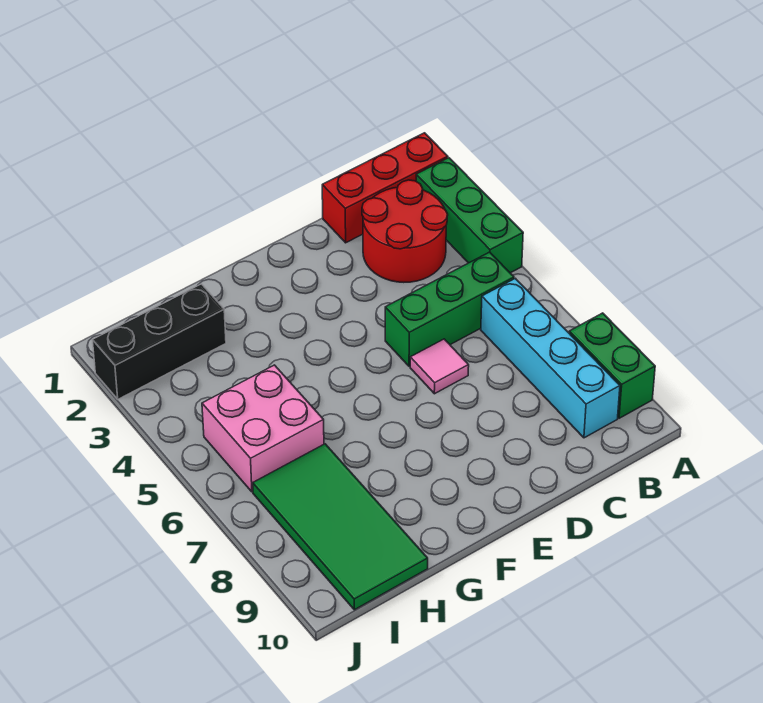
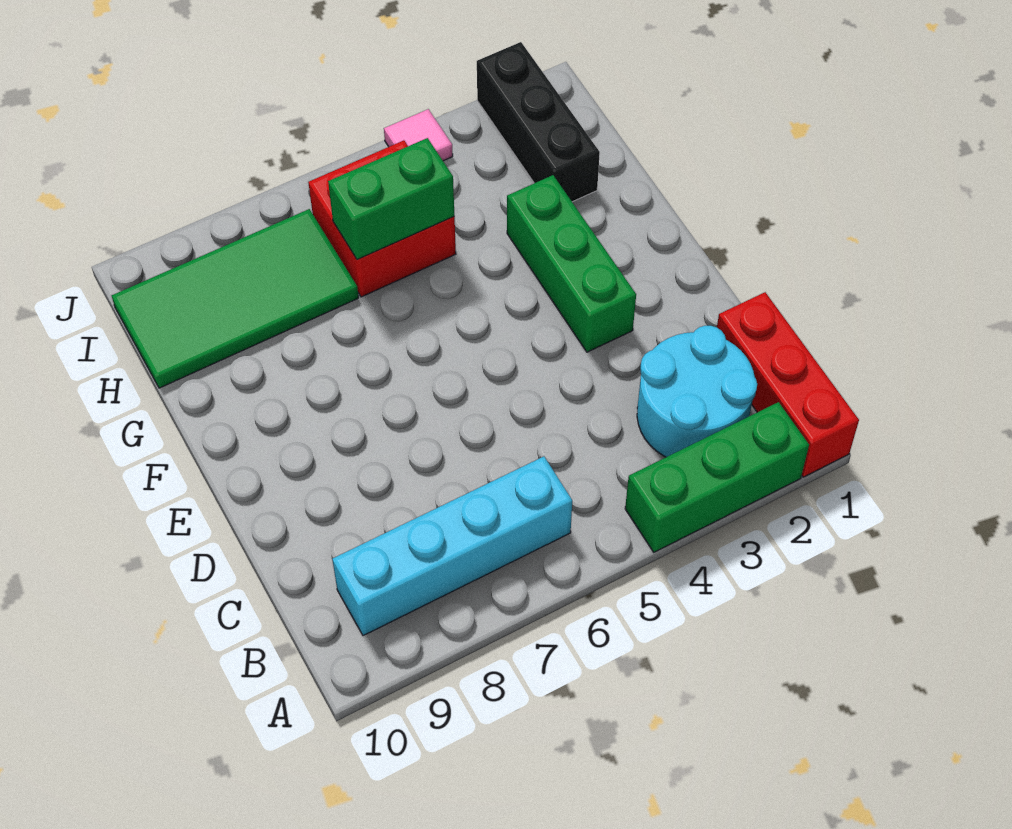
green 1x2 brick [569,313,655,418] -> green 1x2 brick moved to [328,138,454,259]
red 2x2 round brick [362,180,448,282] -> cyan 2x2 round brick [637,326,757,457]
green 1x3 brick [385,252,514,366] -> green 1x3 brick moved to [507,175,636,352]
pink 1x1 tile [410,339,469,394] -> pink 1x1 tile moved to [384,109,453,161]
pink 2x2 brick [202,365,324,492] -> red 2x2 brick [308,140,456,297]

